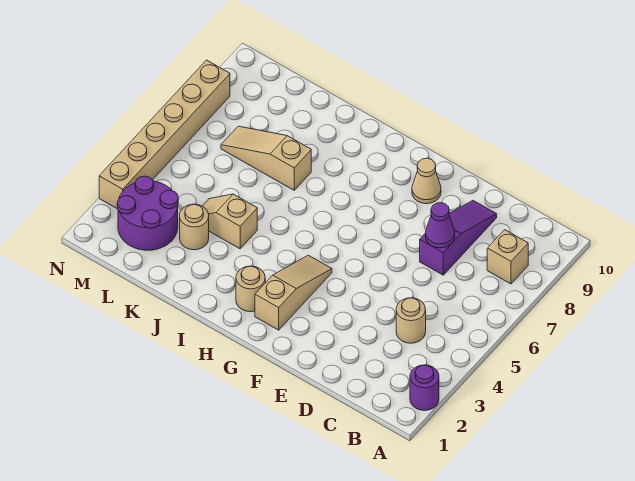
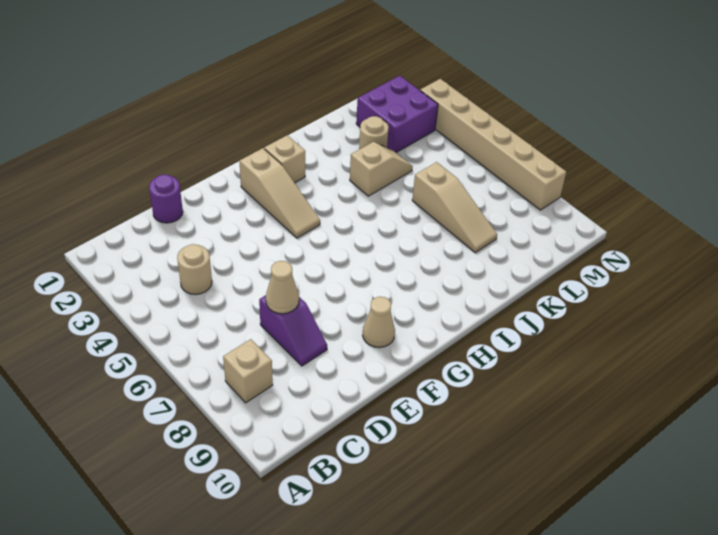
purple 1x1 round brick [410,365,439,410] -> purple 1x1 round brick moved to [149,174,183,223]
purple 1x3 slope [420,201,497,275] -> purple 1x2 slope [259,295,327,366]
purple 1x1 cone [426,203,455,248] -> tan 1x1 cone [266,261,299,314]
tan 1x1 round brick [236,266,265,312] -> tan 1x1 brick [264,135,305,183]
tan 1x3 slope [221,126,311,190] -> tan 1x3 slope turned to [412,162,497,253]
purple 2x2 round brick [117,176,178,250] -> purple 2x2 brick [356,76,438,152]

